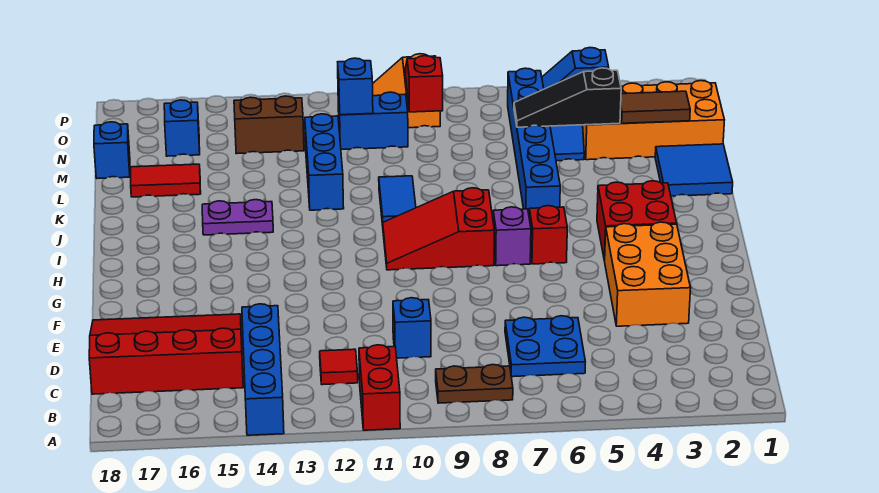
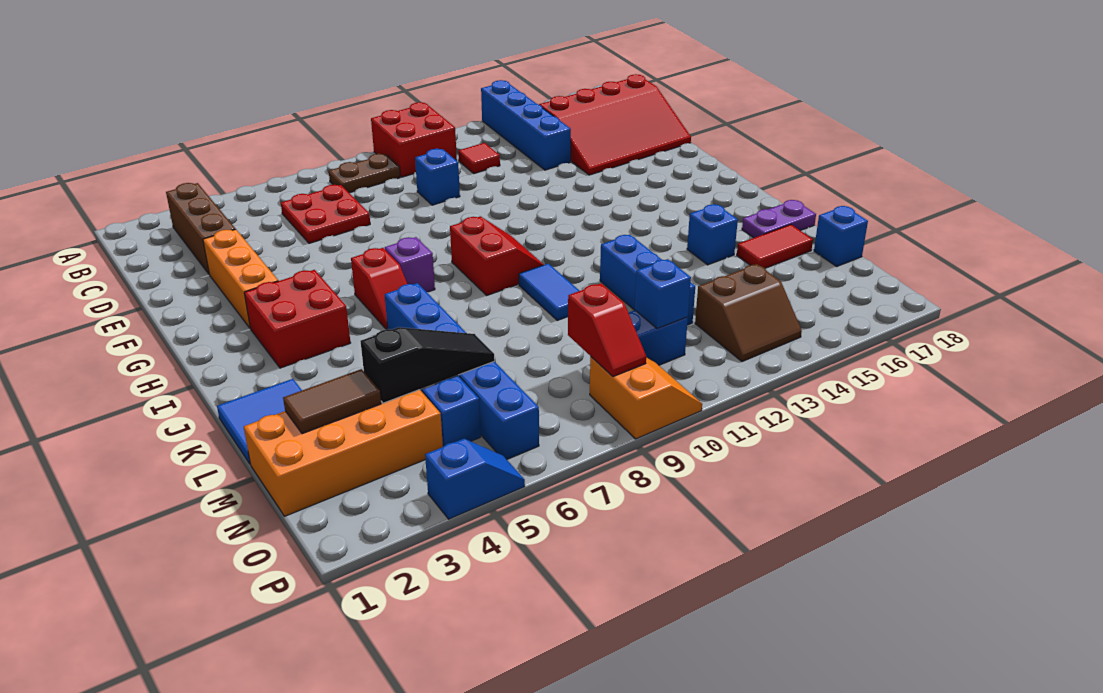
red 1x2 brick [359,345,400,430] -> red 2x2 brick [371,102,457,177]
none -> brown 1x3 brick [166,183,235,274]
blue 2x2 plate [505,316,585,377] -> red 2x2 plate [281,185,370,243]
orange 2x3 brick [605,222,690,326] -> orange 1x3 brick [203,229,278,328]
red 2x3 slope [383,188,494,270] -> red 2x2 slope [450,216,544,295]
purple 1x2 plate [202,200,273,235] -> purple 1x2 plate moved to [742,200,816,238]
blue 1x1 brick [164,100,200,156] -> blue 1x1 brick moved to [687,204,738,265]

